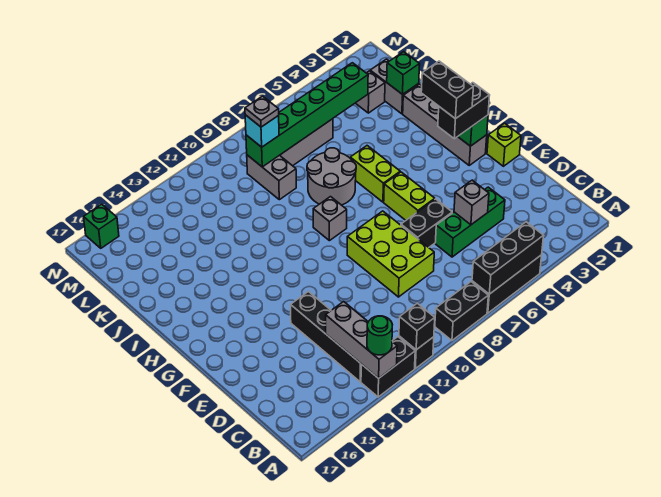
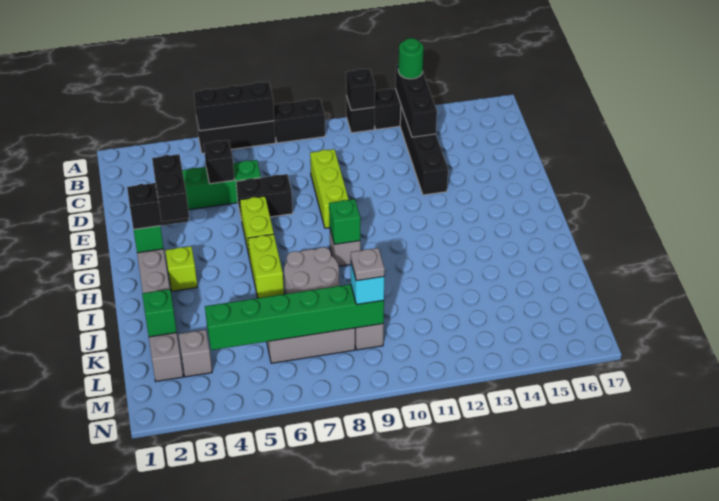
grey 1x3 brick [326,302,397,378] -> black 1x3 brick [395,65,437,137]
grey 1x1 brick [454,180,489,225] -> black 1x1 brick [204,140,234,184]
lime 2x3 brick [347,211,434,297] -> lime 1x3 brick [310,149,349,228]
lime 1x1 brick [487,123,521,166] -> lime 1x1 brick moved to [165,246,197,291]
green 1x1 brick [84,204,119,248] -> green 1x1 brick moved to [329,199,360,244]

